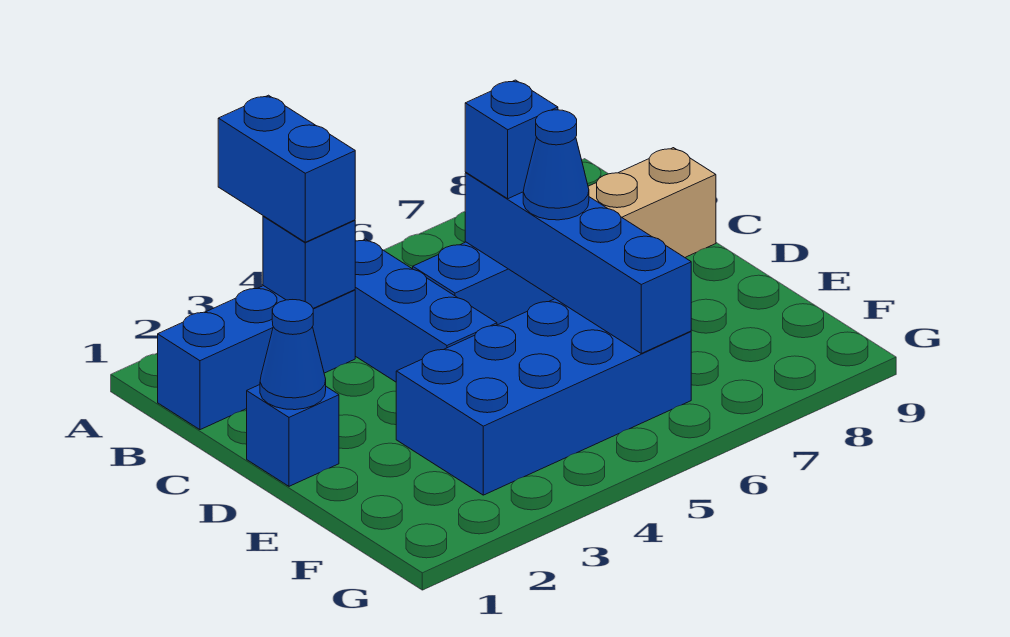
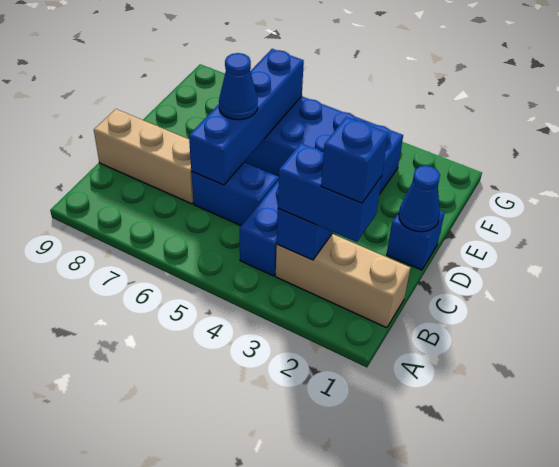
blue 1x2 brick [218,95,355,242] -> blue 1x2 brick turned to [278,144,382,242]
blue 1x3 brick [158,286,355,430] -> tan 1x3 brick [276,234,410,328]
blue 1x1 brick [465,80,558,199] -> blue 1x1 brick moved to [321,117,388,203]

